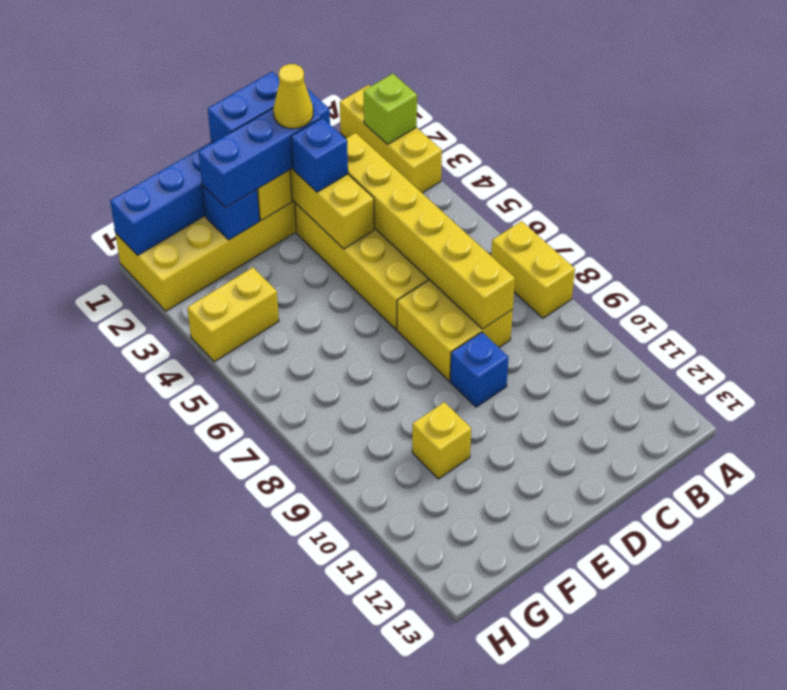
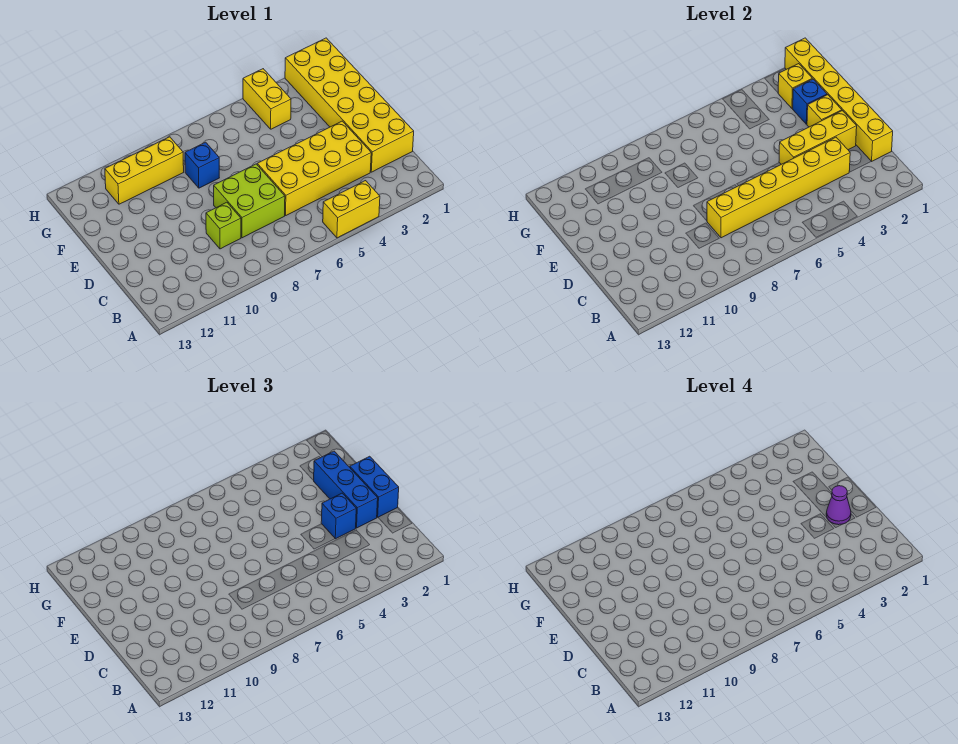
yellow 1x3 brick [340,85,442,193] -> yellow 1x3 brick moved to [105,137,184,204]
lime 1x1 brick [364,74,417,144] -> lime 1x1 brick moved to [206,202,241,249]
yellow 1x2 brick [491,221,575,318] -> yellow 1x2 brick moved to [323,181,380,238]
blue 1x6 brick [110,89,330,255] -> yellow 1x6 brick [785,38,893,161]
yellow 2x2 brick [397,280,513,381] -> lime 2x2 brick [214,164,285,238]
yellow 1x1 cone [273,64,313,129] -> purple 1x1 cone [826,486,851,525]
blue 1x1 brick [450,332,509,407] -> blue 1x1 brick moved to [185,142,219,188]
yellow 1x1 brick [412,402,471,479] -> yellow 1x1 brick moved to [778,64,812,108]

